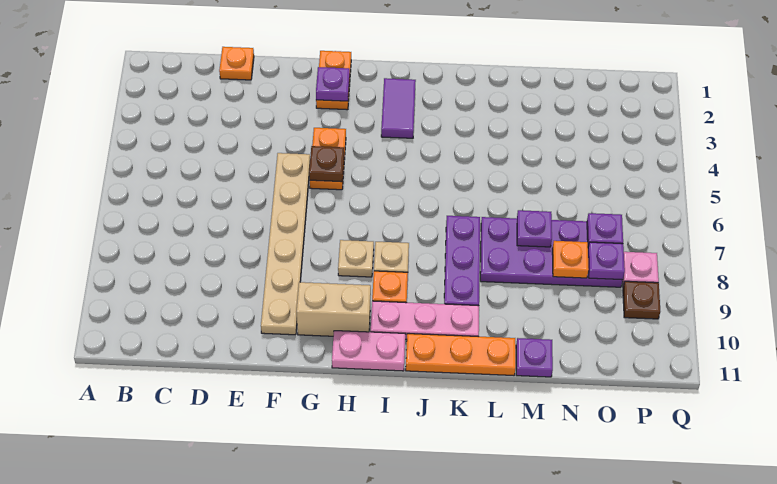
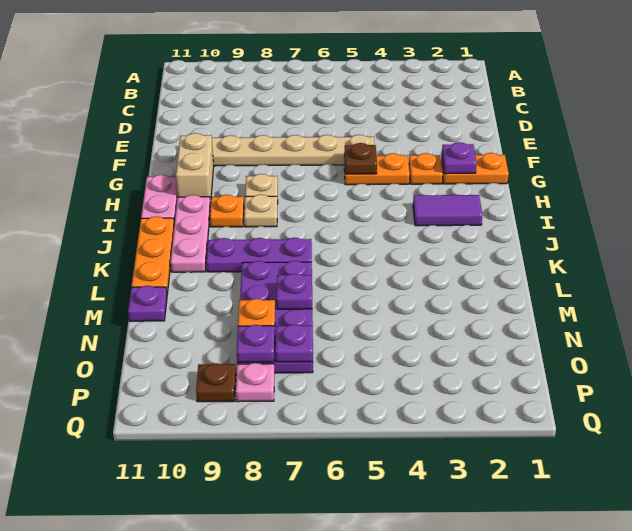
orange 1x1 plate [219,47,254,80] -> orange 1x1 plate moved to [409,153,443,184]

